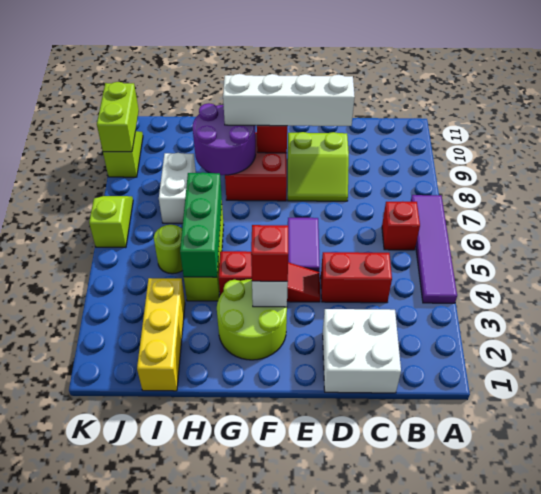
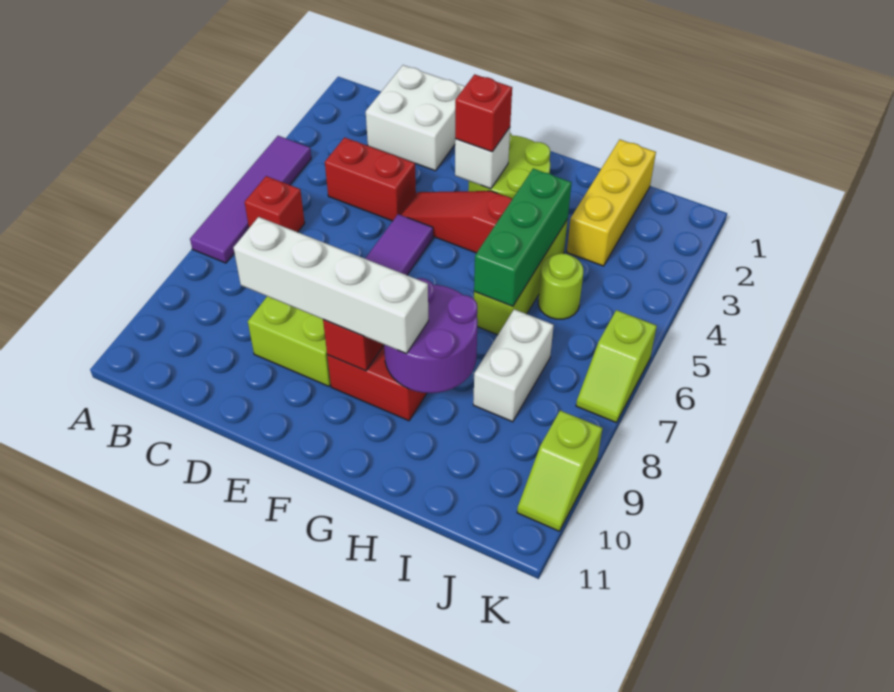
lime 1x2 brick [97,82,139,152] -> none

